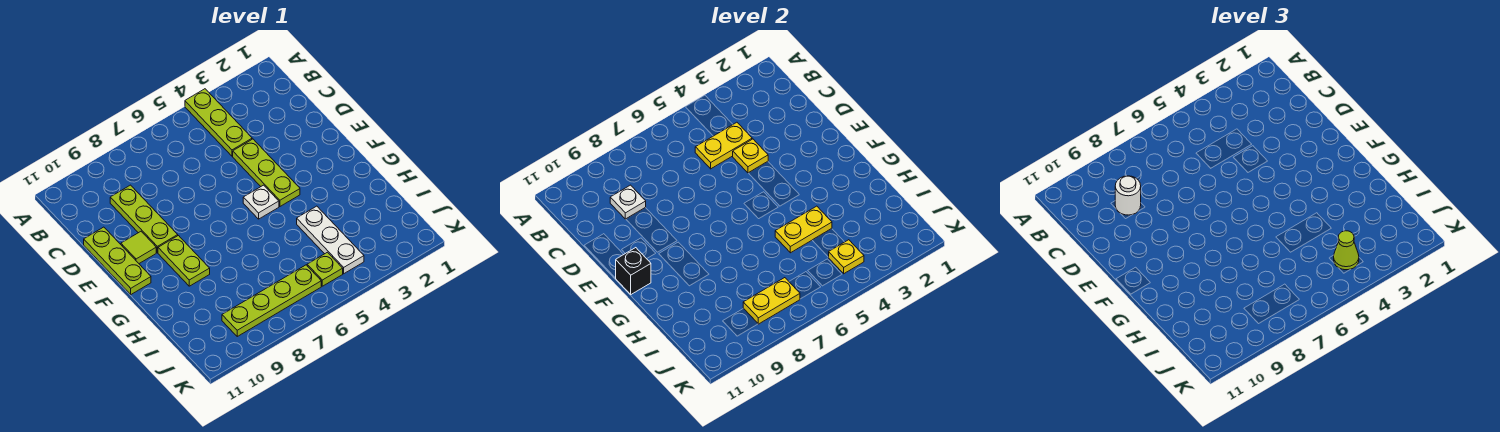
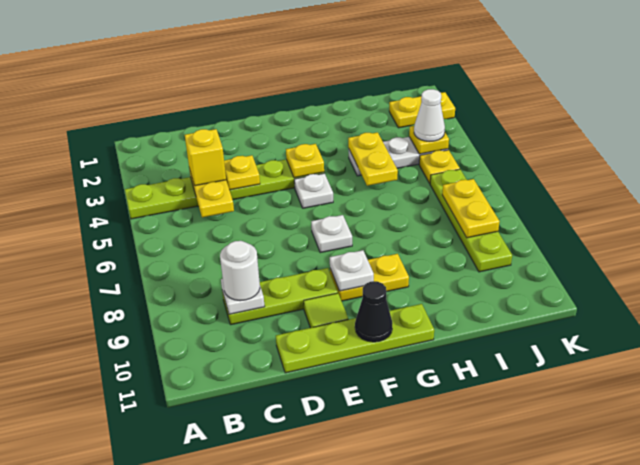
none -> yellow 1x1 brick [185,129,226,186]
lime 1x3 plate [84,227,151,294] -> lime 1x4 plate [276,304,434,373]
none -> yellow 1x1 plate [286,144,324,178]
none -> white 1x1 plate [311,215,352,253]
lime 1x2 plate [158,236,210,286] -> yellow 1x2 plate [330,254,409,301]
none -> white 1x1 plate [330,250,374,291]
black 1x1 brick [616,248,651,294] -> black 1x1 cone [355,281,392,342]
none -> yellow 1x2 plate [389,92,455,128]
lime 1x1 cone [1334,231,1359,270] -> white 1x1 cone [414,89,445,141]
lime 1x1 plate [307,252,343,286] -> yellow 1x1 plate [419,150,460,183]

